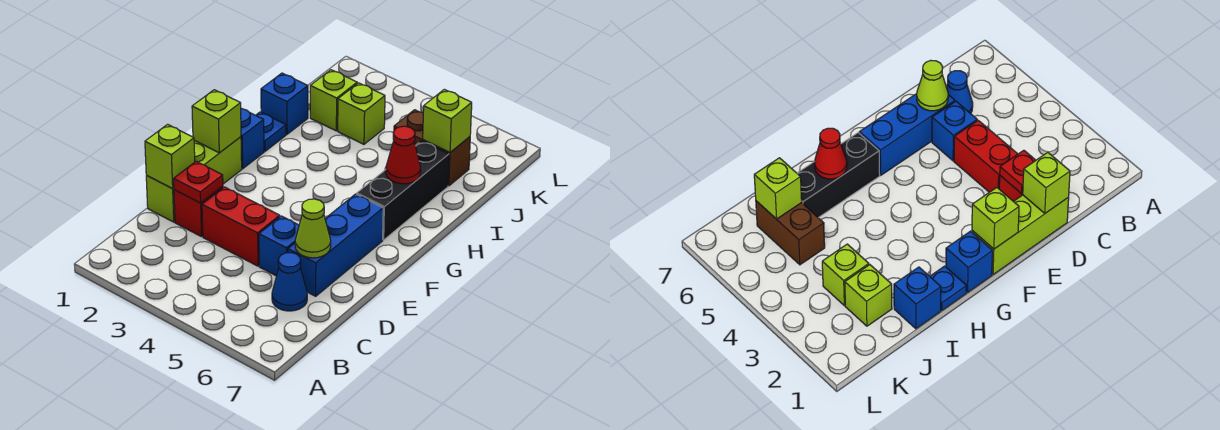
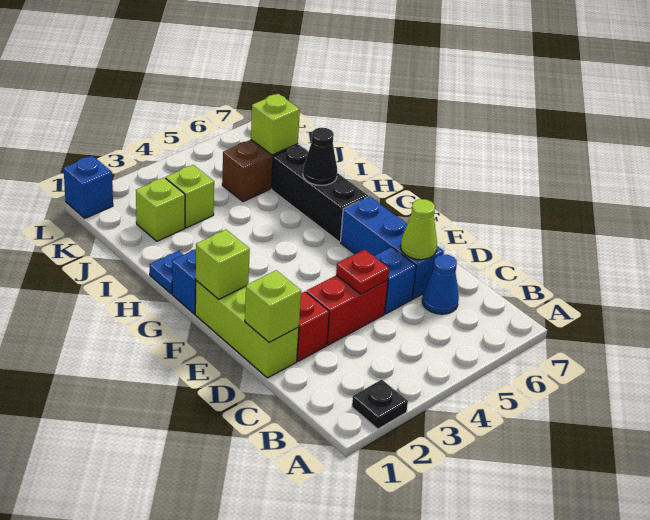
none -> black 1x1 plate [352,380,408,429]
red 1x1 plate [174,161,223,203] -> red 1x1 plate moved to [336,250,389,294]
red 1x1 cone [386,126,421,184] -> black 1x1 cone [303,128,337,185]
blue 1x1 brick [261,73,308,134] -> blue 1x1 brick moved to [64,156,113,218]

